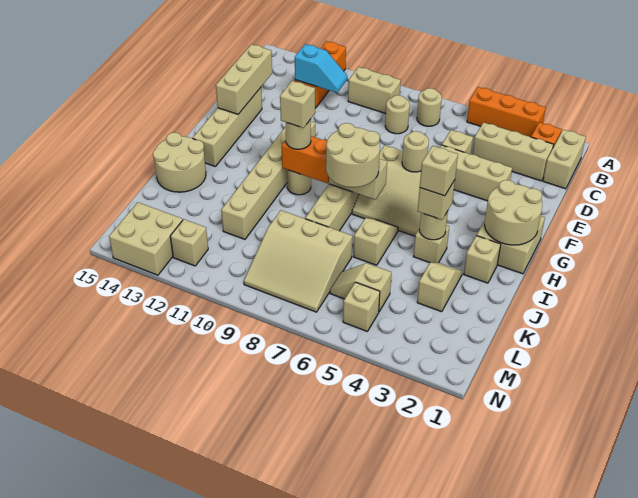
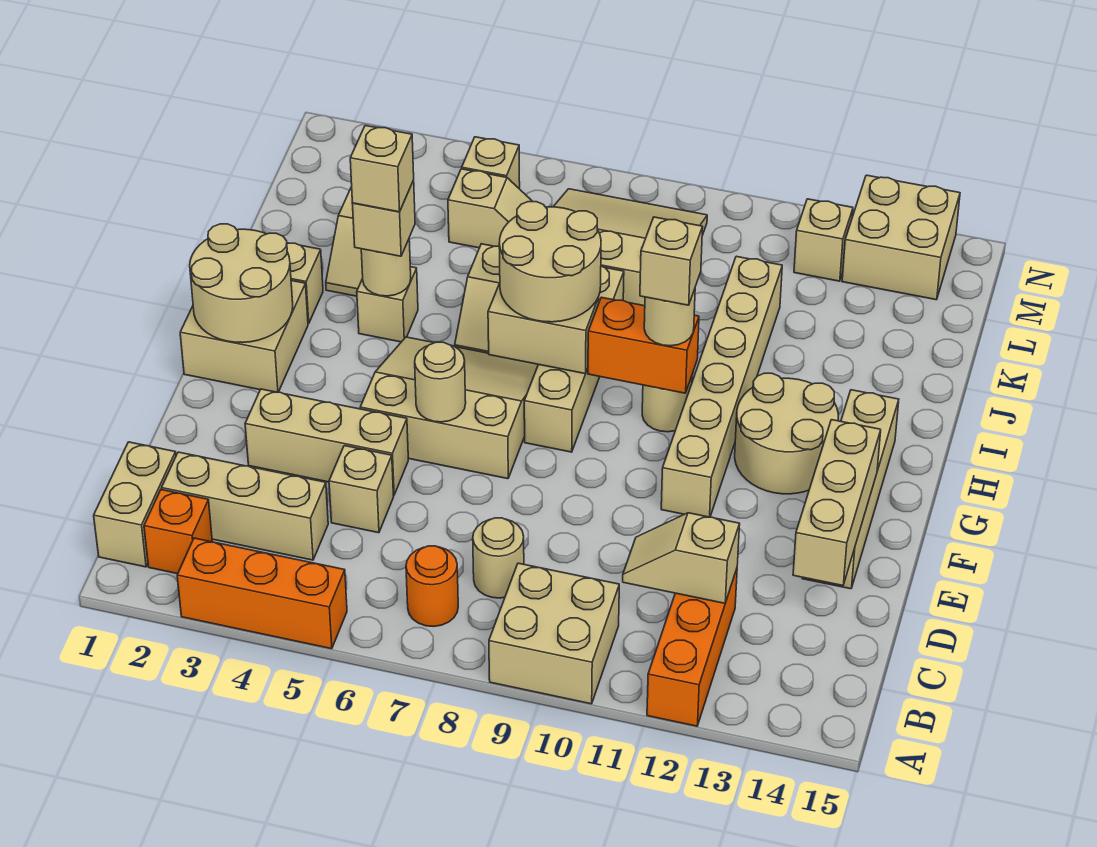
tan 1x1 round brick [417,88,442,126] -> orange 1x1 round brick [406,546,458,627]
tan 1x2 brick [348,67,401,114] -> tan 2x2 brick [489,563,619,704]
cyan 1x2 slope [295,44,347,93] -> tan 1x2 slope [623,513,740,603]
tan 2x2 round brick [153,132,206,192] -> tan 2x2 round brick moved to [735,373,838,494]

